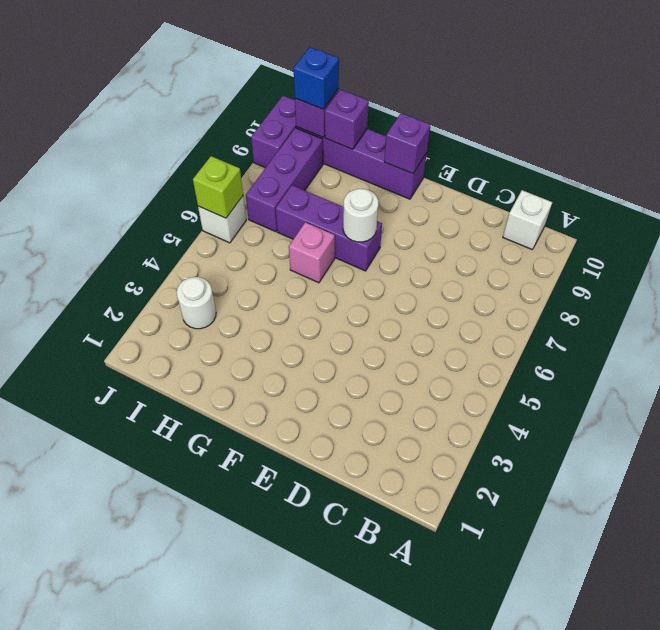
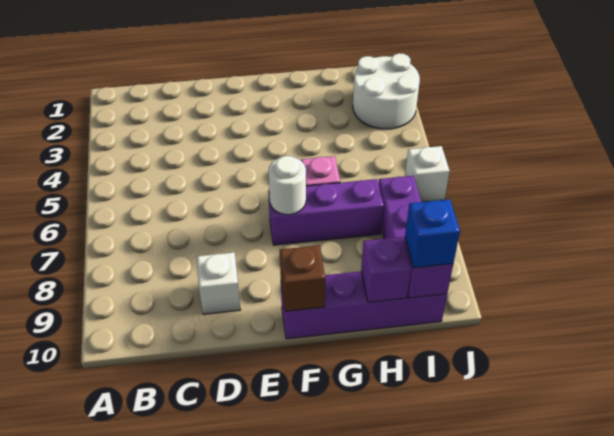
white 1x1 brick [503,190,552,250] -> white 1x1 brick moved to [197,252,240,314]
purple 1x1 brick [384,113,430,174] -> brown 1x1 brick [280,245,325,311]
white 1x1 round brick [177,277,216,329] -> white 2x2 round brick [353,53,420,129]
lime 1x1 brick [193,156,243,218] -> none
purple 1x2 brick [251,96,296,168] -> none

